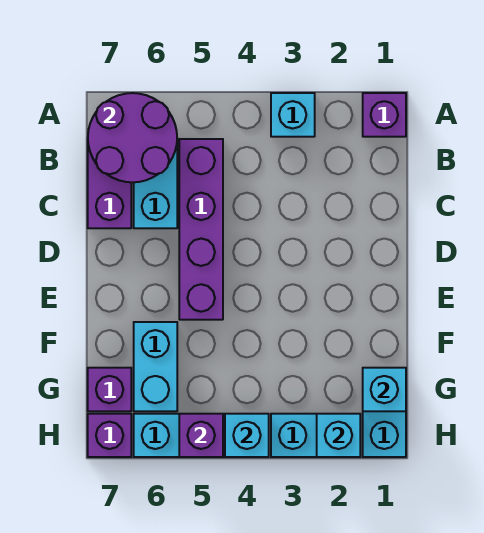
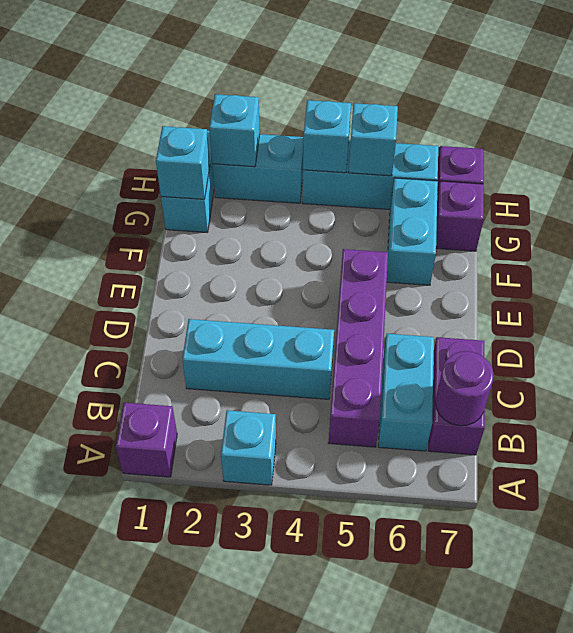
purple 2x2 round brick [88,93,177,182] -> purple 1x1 round brick [435,351,494,426]
none -> cyan 1x3 brick [182,319,334,399]
purple 1x1 brick [179,414,223,457] -> cyan 1x1 brick [348,103,398,176]

